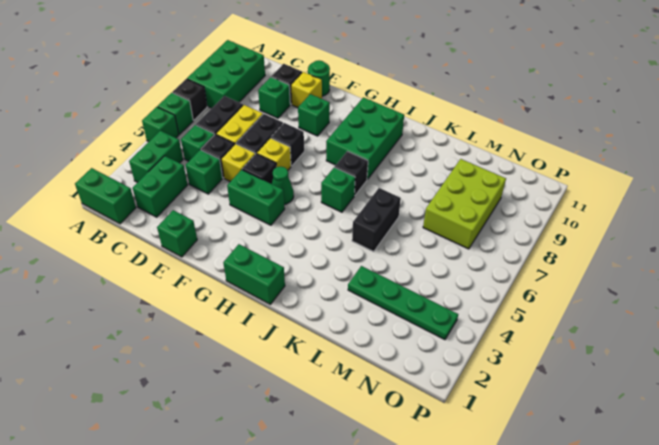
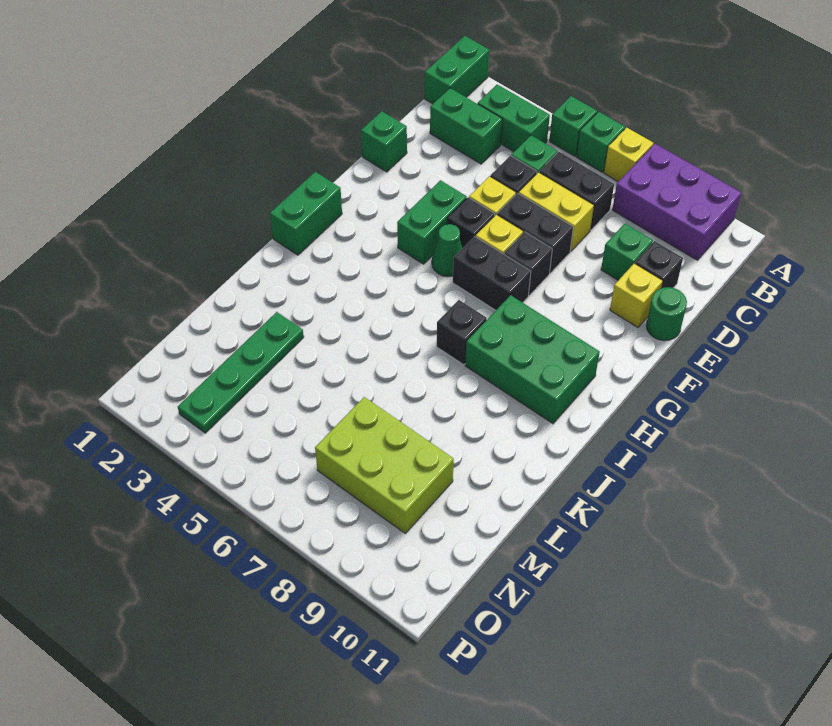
black 1x1 brick [173,79,207,120] -> yellow 1x1 brick [604,128,653,182]
green 2x3 brick [187,40,265,108] -> purple 2x3 brick [612,144,741,260]
green 1x1 brick [186,150,222,194] -> none
green 1x1 brick [298,94,330,136] -> none
green 1x1 brick [321,167,355,212] -> none
black 1x2 brick [352,188,401,252] -> black 1x2 brick moved to [453,236,531,310]

